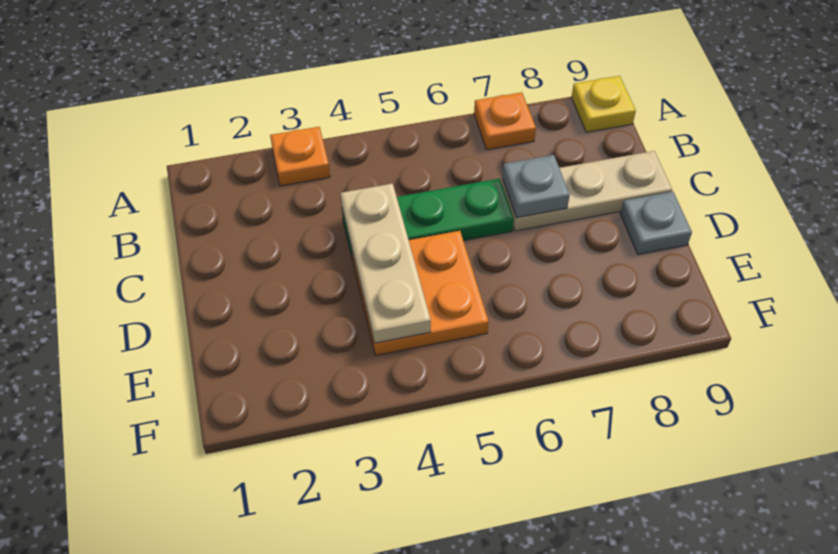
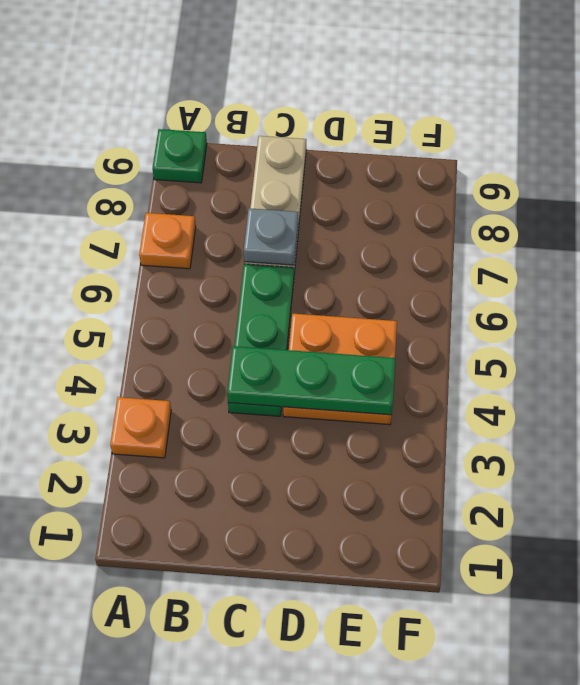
yellow 1x1 plate [571,76,636,132] -> green 1x1 plate [152,129,207,183]
tan 1x3 plate [340,183,431,343] -> green 1x3 plate [227,346,396,415]
grey 1x1 plate [620,192,692,255] -> none

